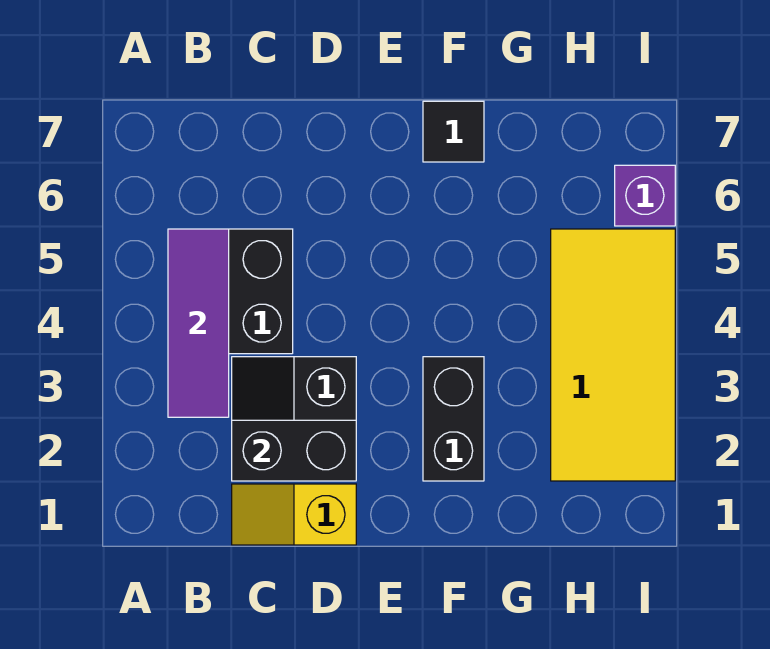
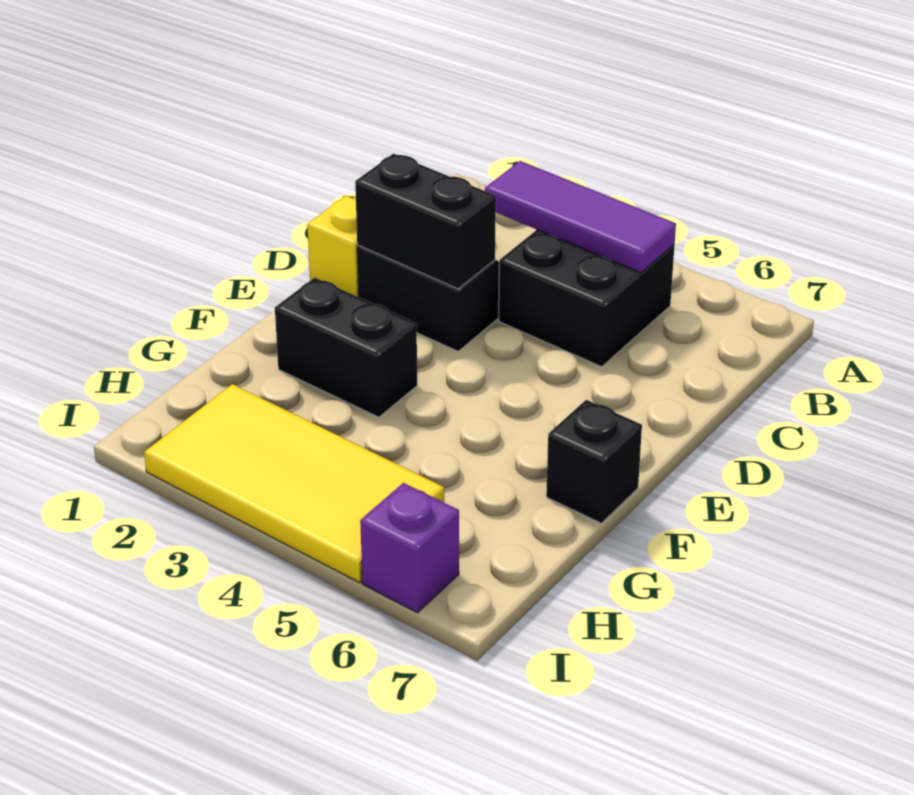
black 1x2 brick [232,420,356,481] -> black 1x2 brick turned to [355,154,496,289]
black 1x1 tile [423,101,484,162] -> black 1x1 brick [546,400,642,523]

